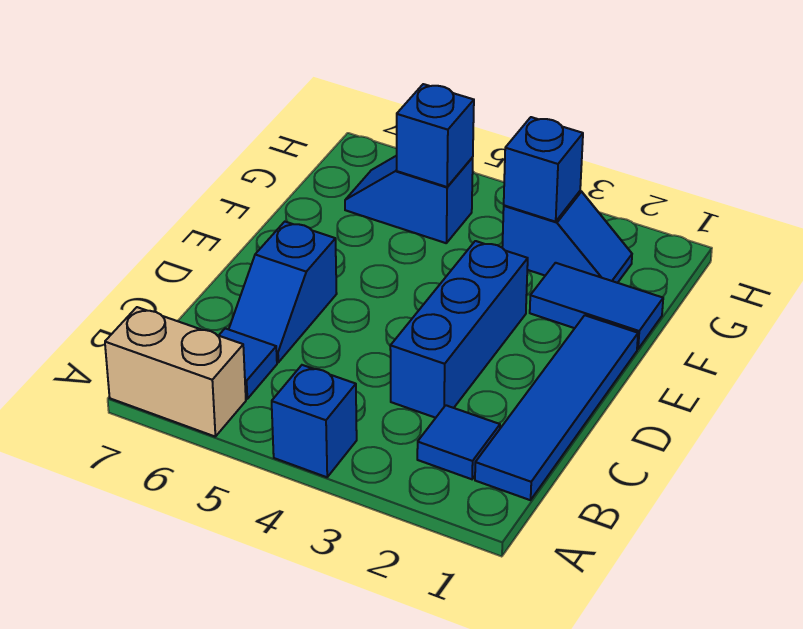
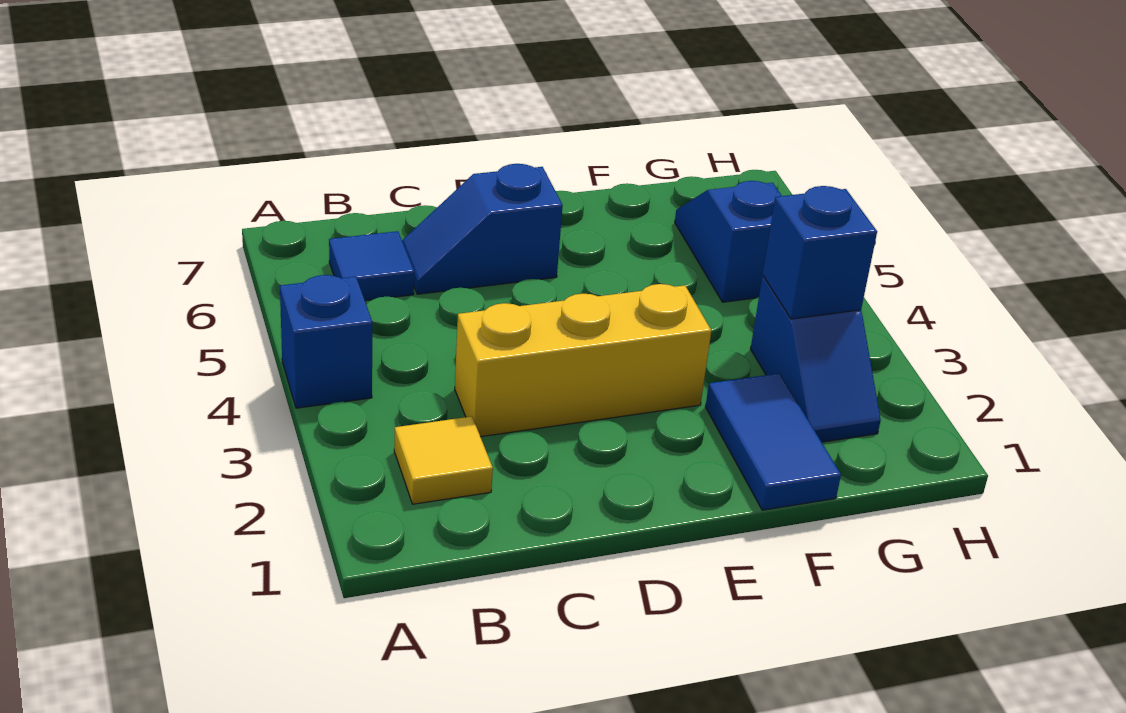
tan 1x2 brick [105,307,246,436] -> none
blue 1x4 tile [475,315,638,500] -> none
blue 1x1 tile [417,405,500,479] -> yellow 1x1 tile [394,416,493,504]
blue 1x3 brick [390,241,528,418] -> yellow 1x3 brick [455,284,711,437]
blue 1x1 brick [397,84,474,187] -> none

